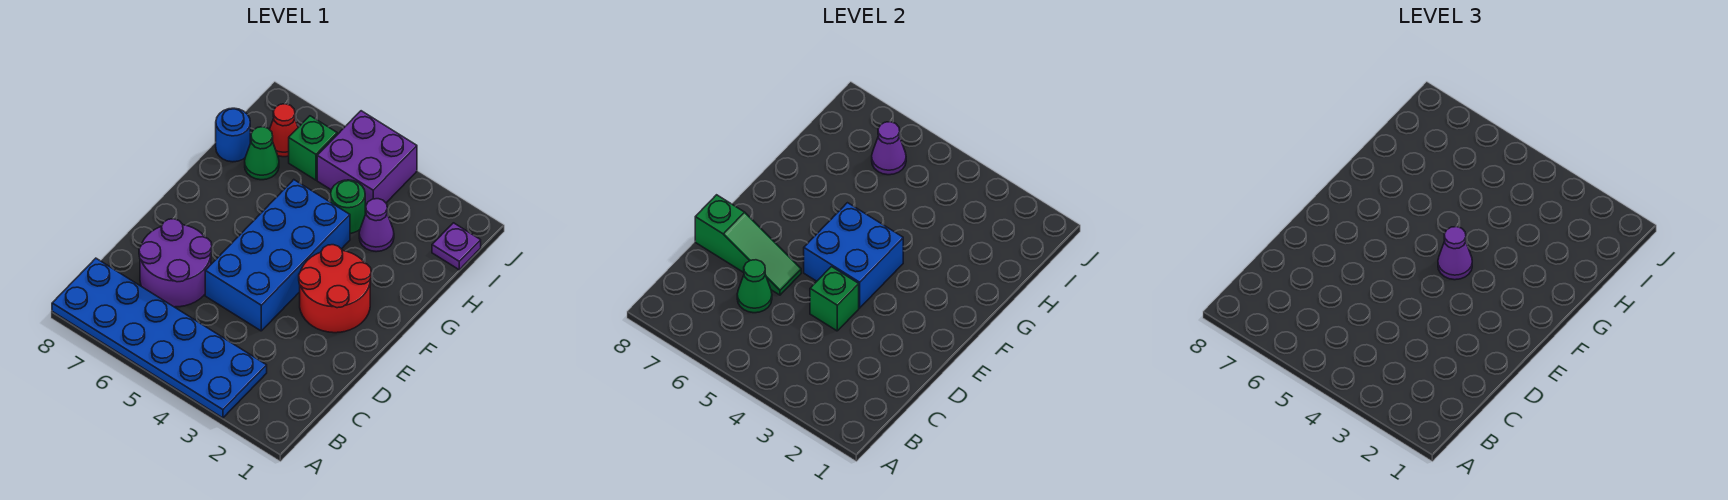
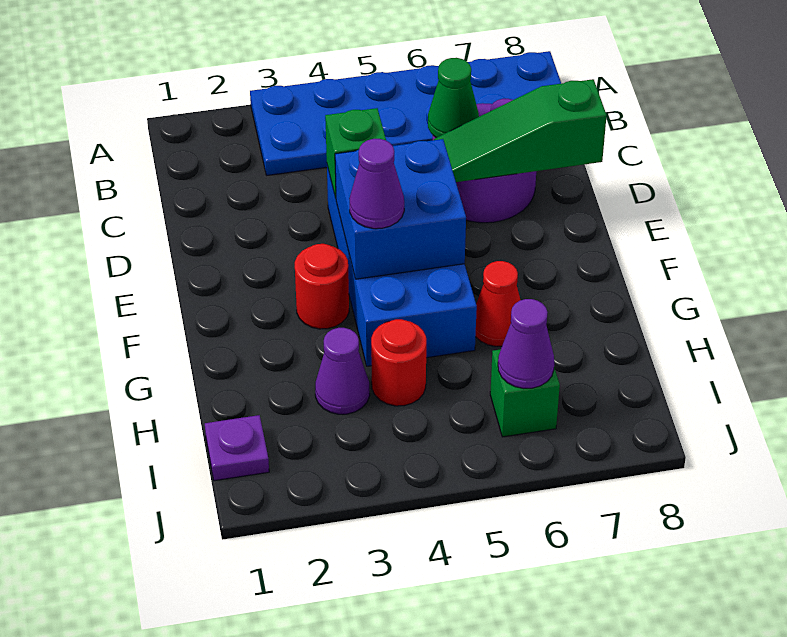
red 2x2 round brick [299,245,371,333] -> red 1x1 round brick [295,244,349,329]
green 1x1 round brick [331,180,365,233] -> red 1x1 round brick [371,319,426,406]
green 1x1 cone [245,127,279,180] -> none
blue 1x1 round brick [216,108,250,162] -> none
purple 2x2 brick [317,111,417,211] -> none
red 1x1 cone [269,104,298,157] -> red 1x1 cone moved to [475,261,520,346]

